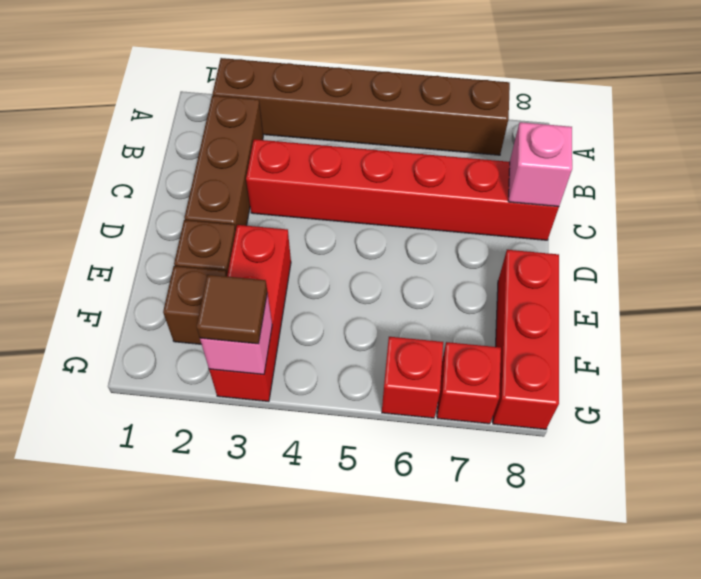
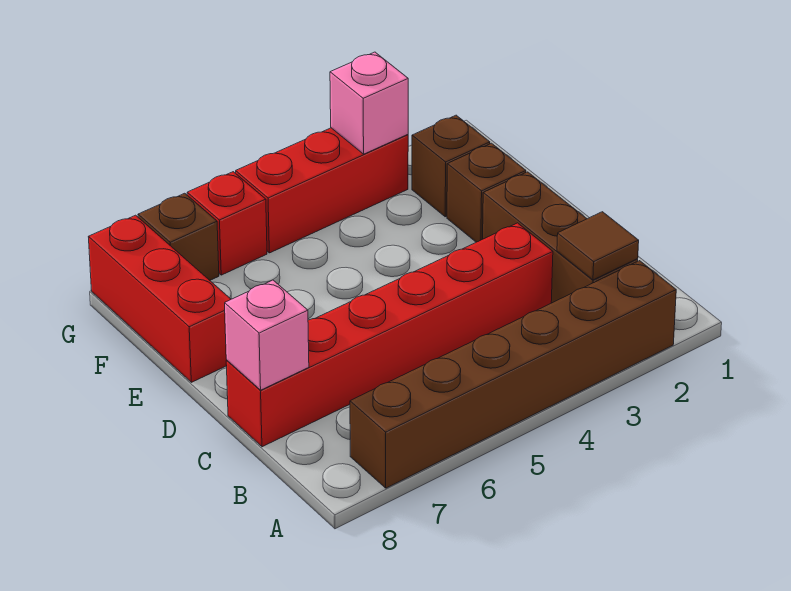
red 1x3 brick [209,225,291,401] -> red 1x3 brick turned to [236,128,408,253]
brown 1x1 tile [197,275,267,344] -> brown 1x1 tile moved to [557,212,639,280]
red 1x1 brick [437,342,501,424] -> brown 1x1 brick [138,193,219,280]

